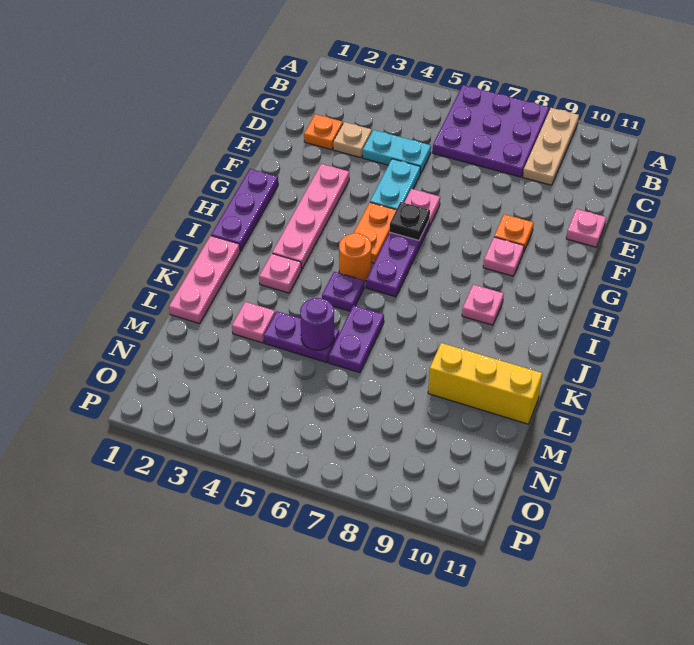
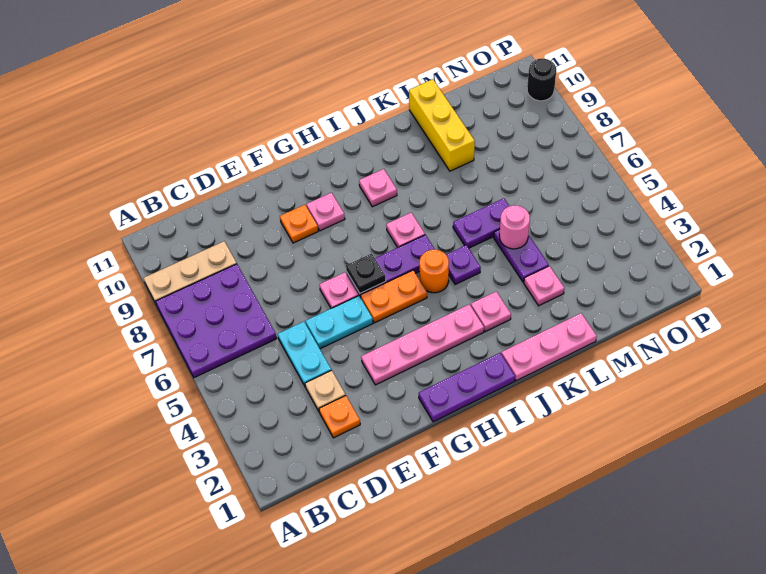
pink 1x1 plate [566,209,606,247] -> pink 1x1 plate moved to [386,213,425,247]
purple 1x1 round brick [300,298,334,350] -> pink 1x1 round brick [499,205,530,249]
none -> black 1x1 round brick [527,59,556,101]

